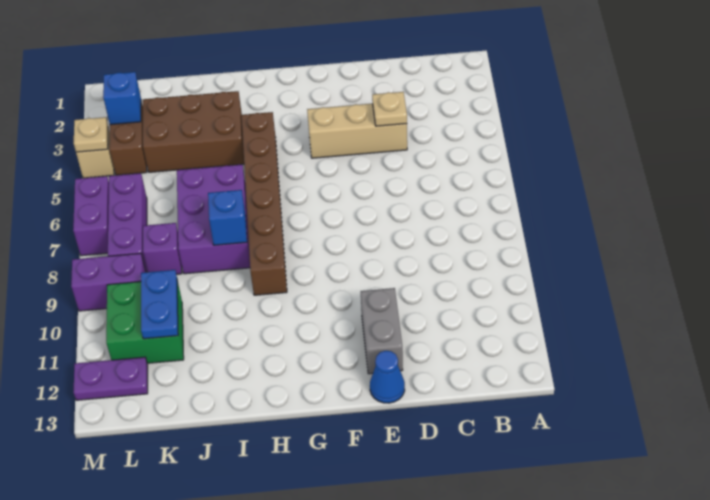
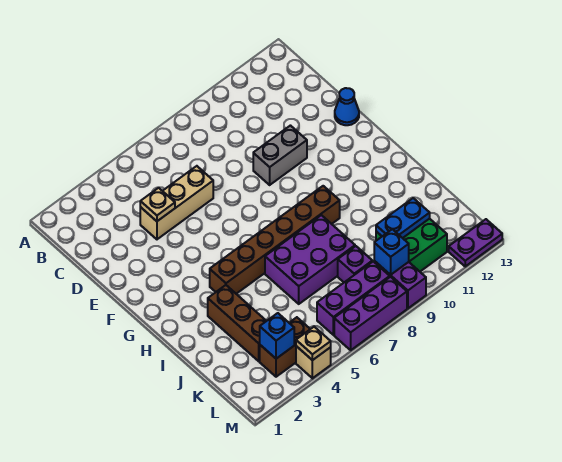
tan 1x3 brick [307,104,407,158] -> tan 1x3 brick turned to [140,166,213,239]
grey 1x2 brick [361,288,403,374] -> grey 1x2 brick moved to [253,126,307,185]
brown 2x3 brick [143,91,244,172] -> brown 1x3 brick [208,285,266,361]
blue 1x1 brick [208,190,247,245] -> blue 1x1 brick moved to [374,229,409,275]
purple 1x2 plate [74,357,148,400] -> purple 1x2 plate turned to [449,219,502,266]
purple 1x2 brick [73,176,109,256] -> purple 1x3 brick [334,277,407,350]

